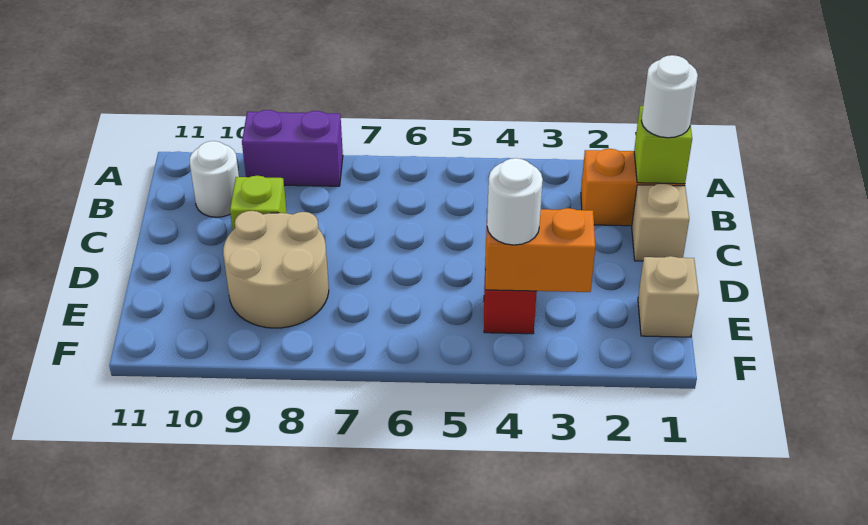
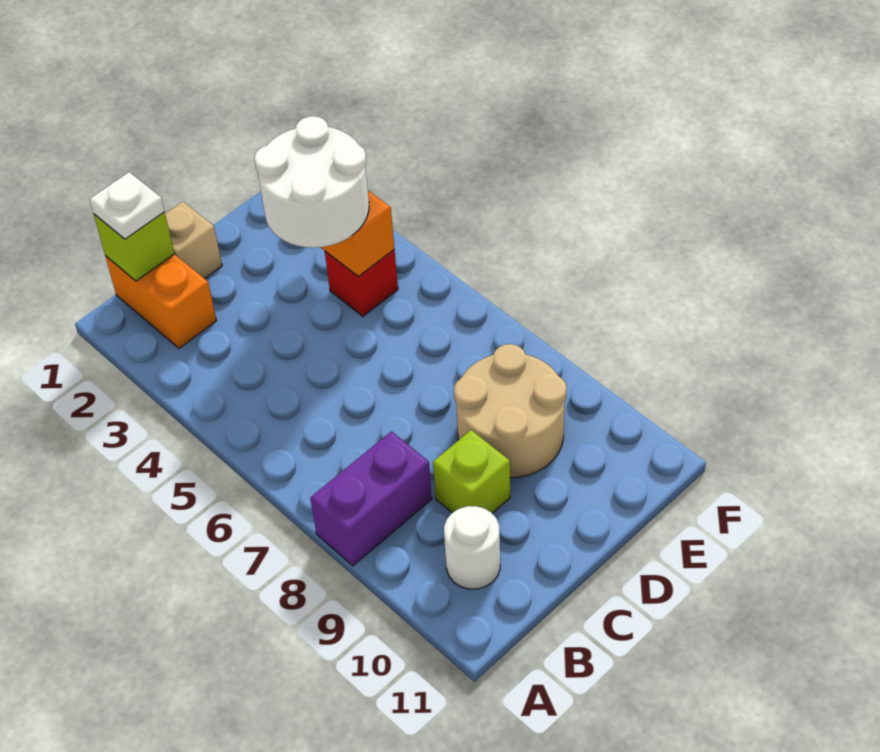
purple 1x2 brick [242,110,343,186] -> purple 1x2 brick turned to [310,431,432,566]
white 1x1 round brick [641,55,698,138] -> white 1x1 plate [89,172,165,239]
tan 1x1 brick [638,256,699,337] -> none
white 1x1 round brick [487,158,543,245] -> white 2x2 round brick [254,116,369,248]

